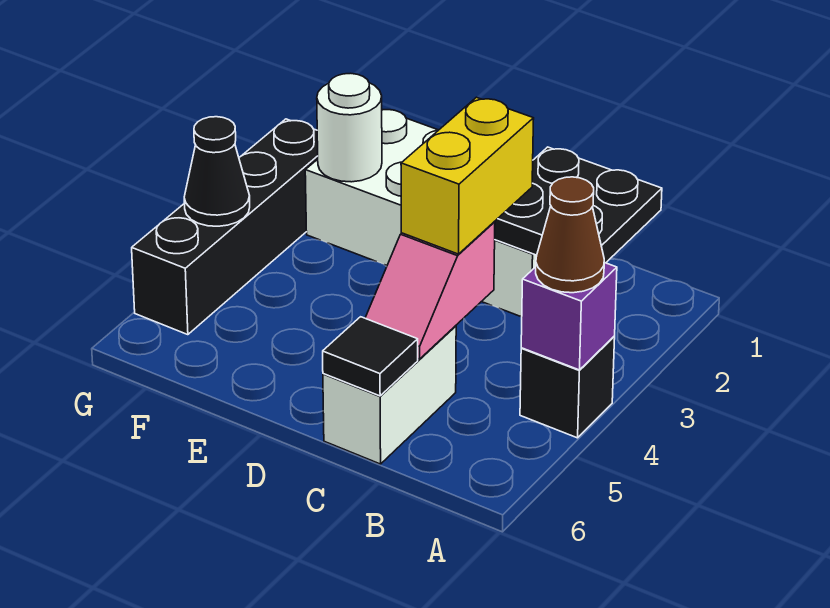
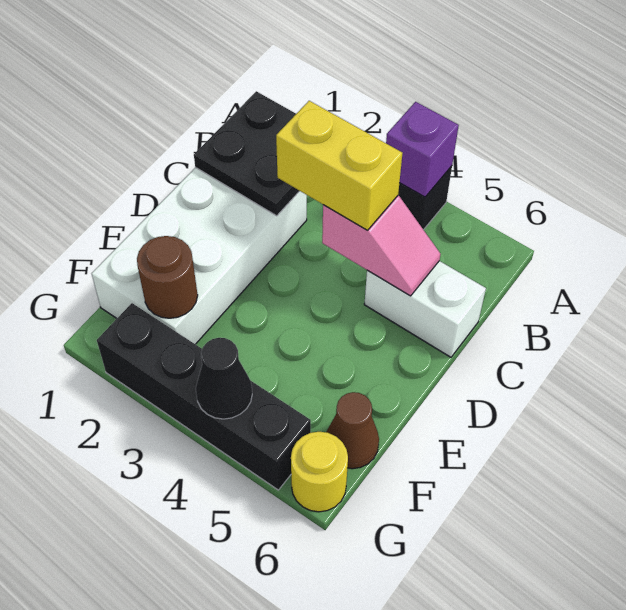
brown 1x1 cone [536,177,604,293] -> brown 1x1 cone moved to [326,392,379,469]
black 1x1 tile [323,317,418,396] -> none
white 1x1 round brick [317,73,382,182] -> brown 1x1 round brick [137,236,198,318]
none -> yellow 1x1 round brick [291,432,348,512]

